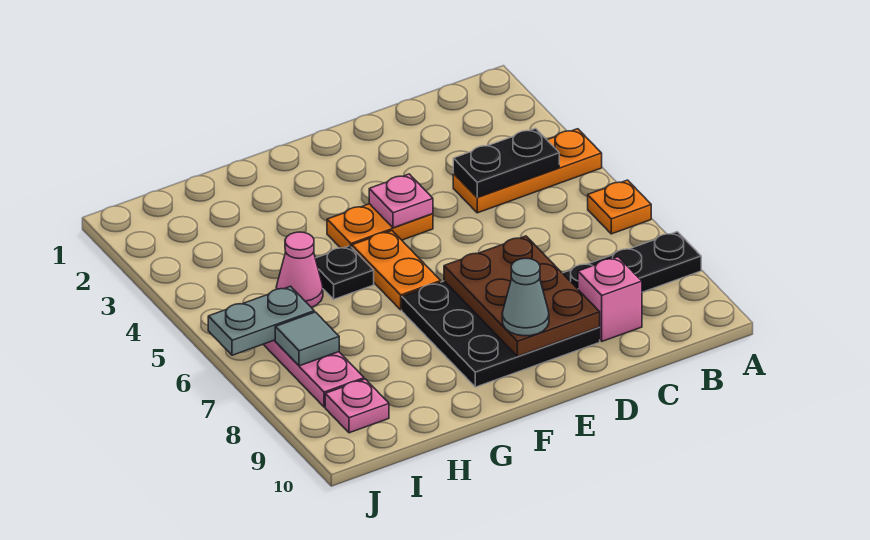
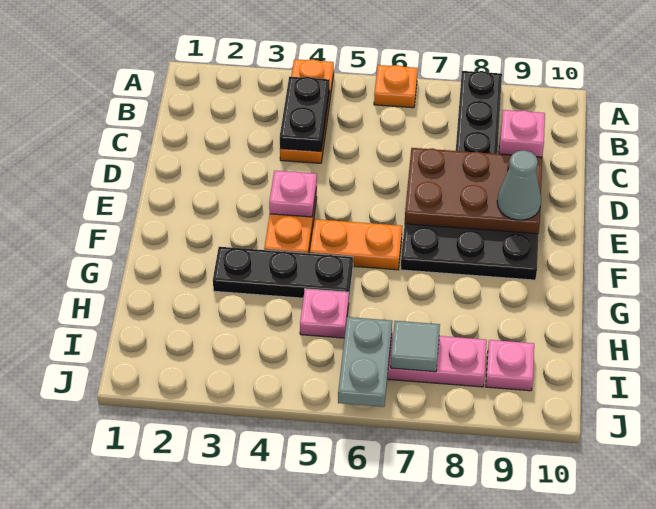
black 1x1 plate [315,246,374,299] -> black 1x3 plate [213,247,353,298]
pink 1x1 cone [276,232,323,308] -> pink 1x1 plate [300,289,349,338]

